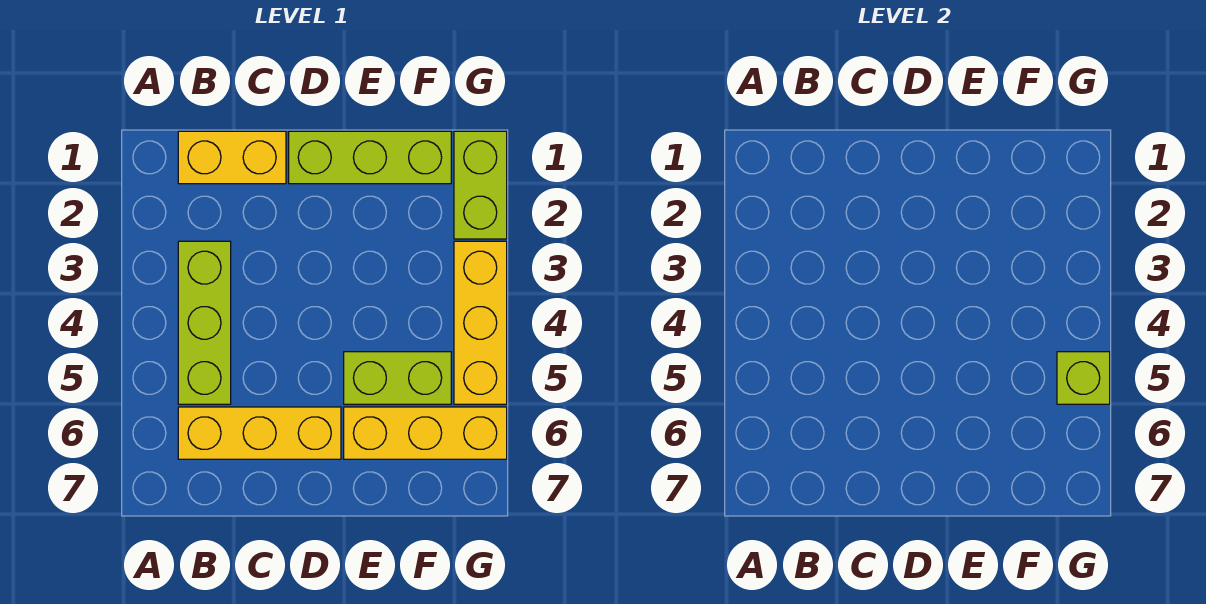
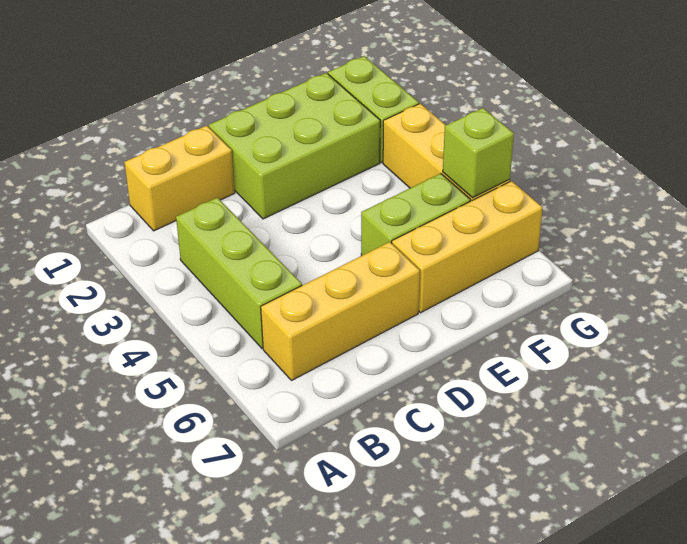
lime 1x3 brick [289,131,451,184] -> lime 2x3 brick [209,73,380,219]

